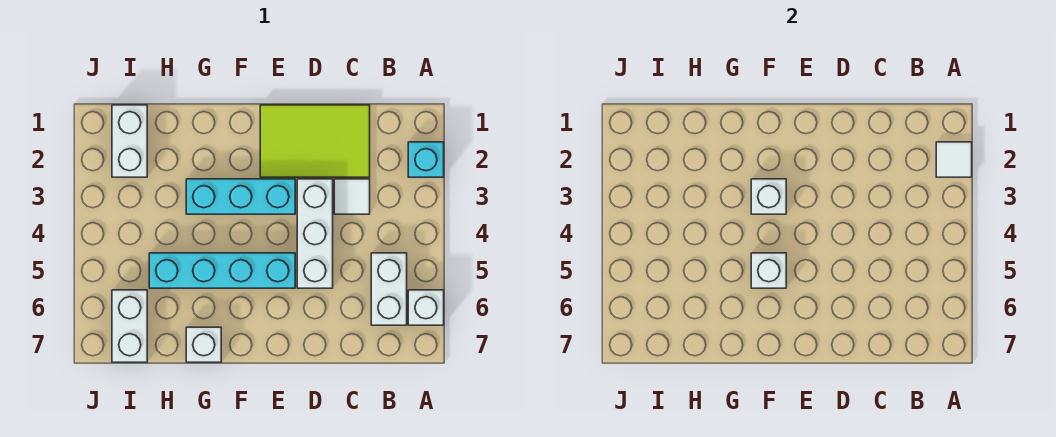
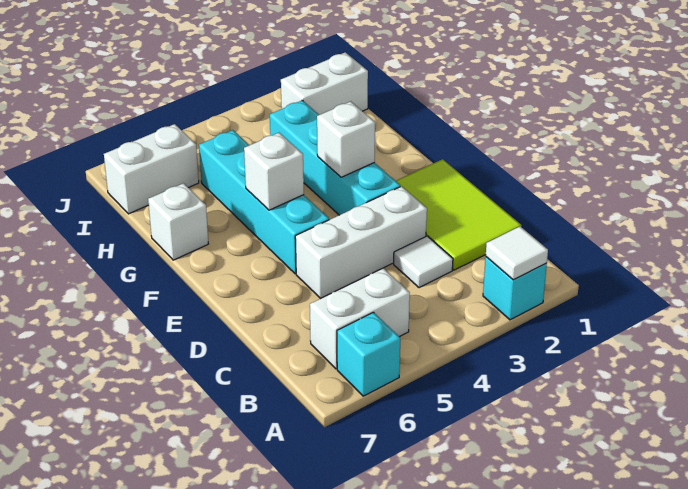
white 1x1 brick [408,290,444,325] -> cyan 1x1 brick [337,312,400,396]
cyan 1x3 brick [186,179,295,214] -> cyan 1x4 brick [270,100,400,215]

